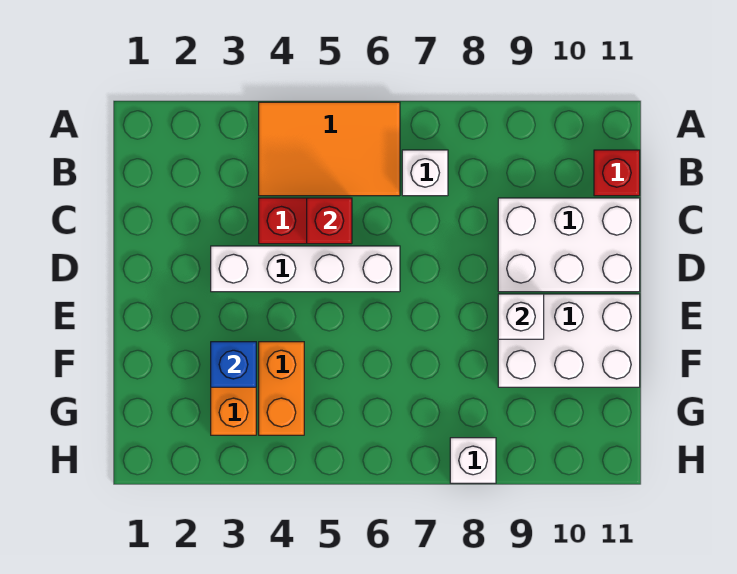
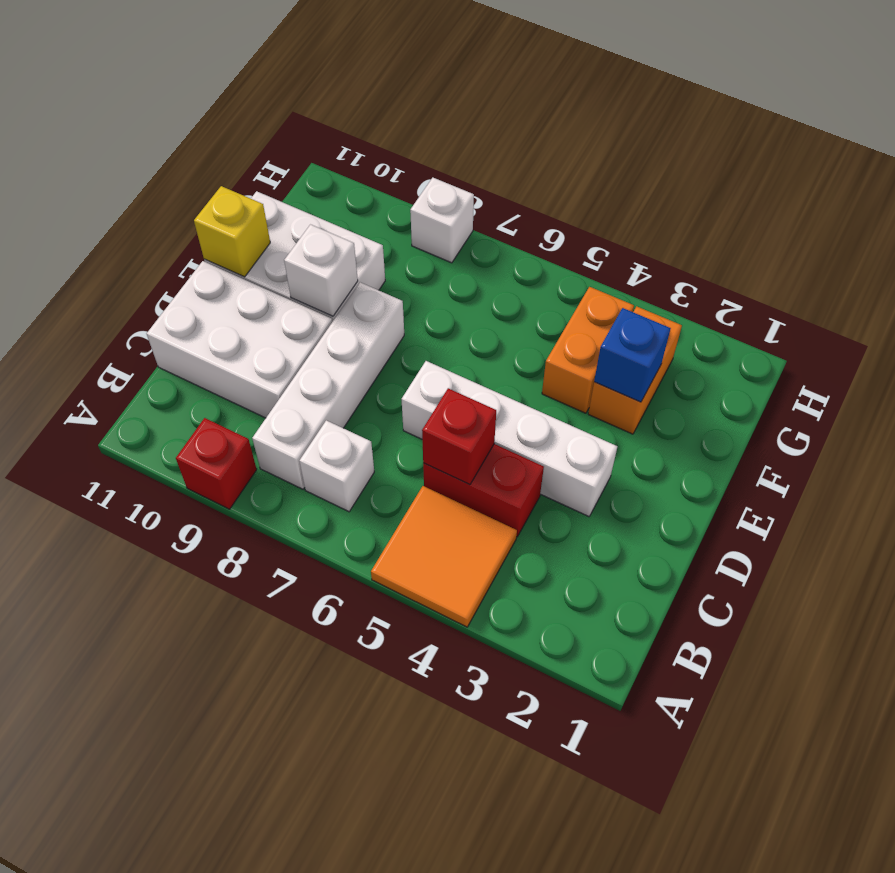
orange 2x3 tile [259,102,400,196] -> orange 2x2 tile [371,486,517,627]
none -> white 1x4 brick [252,282,404,489]
red 1x1 brick [594,150,640,196] -> red 1x1 brick moved to [176,418,257,509]
none -> yellow 1x1 brick [194,186,270,277]

